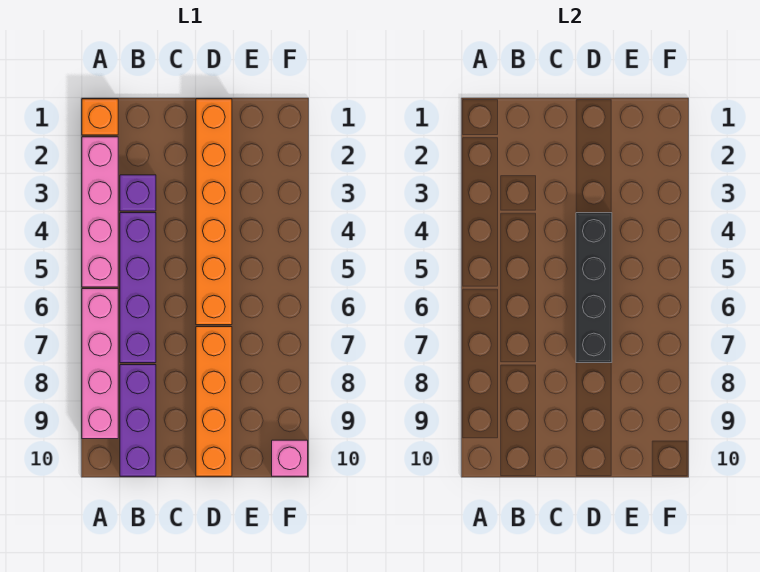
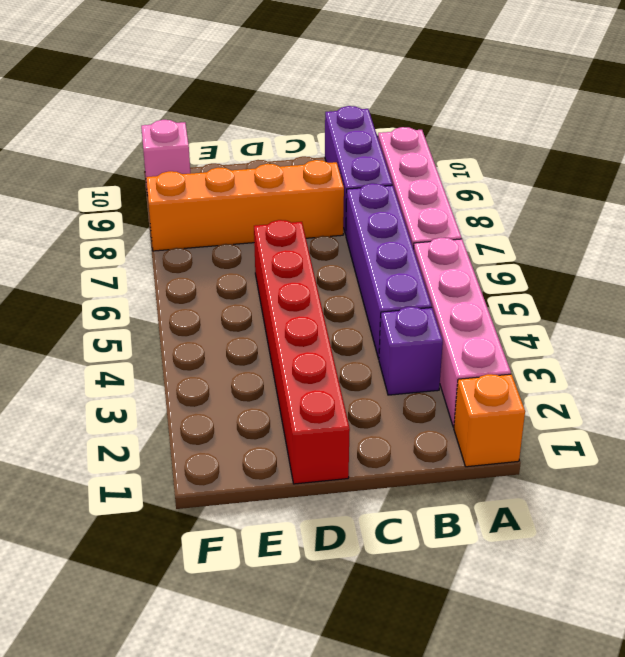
orange 1x6 brick [196,99,232,325] -> red 1x6 brick [254,220,350,484]
black 1x4 brick [576,213,612,363] -> none
orange 1x4 brick [196,327,232,476] -> orange 1x4 brick turned to [146,160,344,251]

